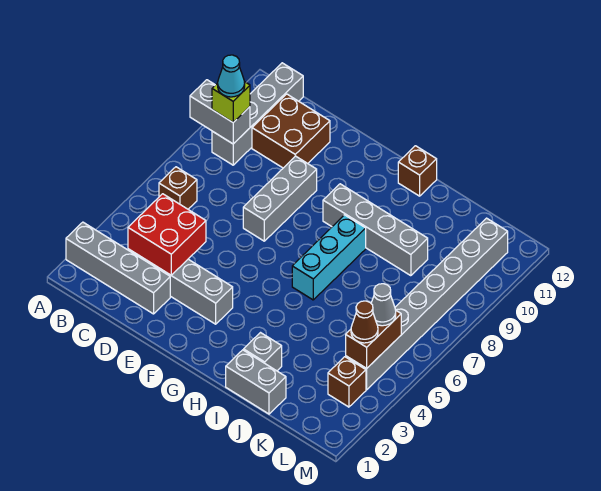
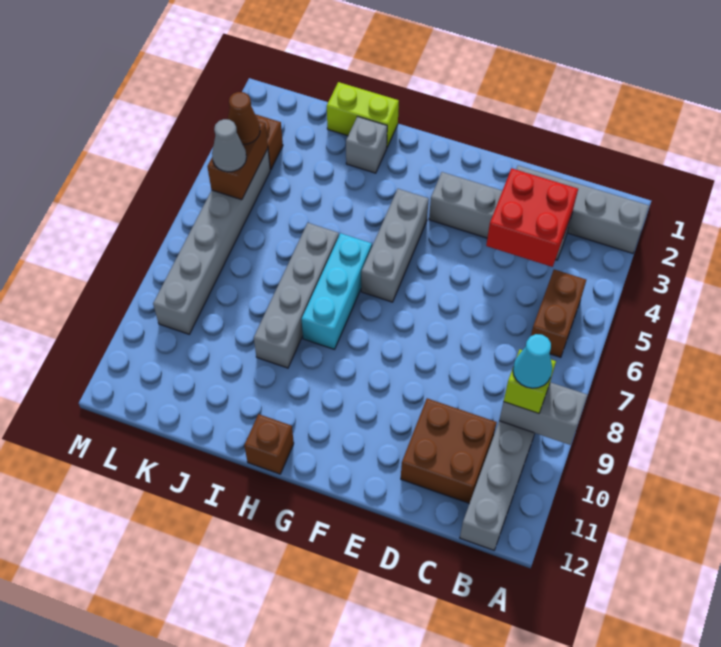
brown 1x1 brick [159,167,197,209] -> brown 1x2 brick [531,269,586,357]
grey 1x3 brick [243,156,317,241] -> grey 1x3 brick moved to [361,189,429,302]
grey 1x4 brick [323,184,428,276] -> grey 1x4 brick turned to [254,223,339,368]
grey 1x2 brick [226,350,286,414] -> lime 1x2 brick [327,82,399,147]
grey 1x8 brick [346,218,508,390] -> grey 1x6 brick [153,149,270,334]

